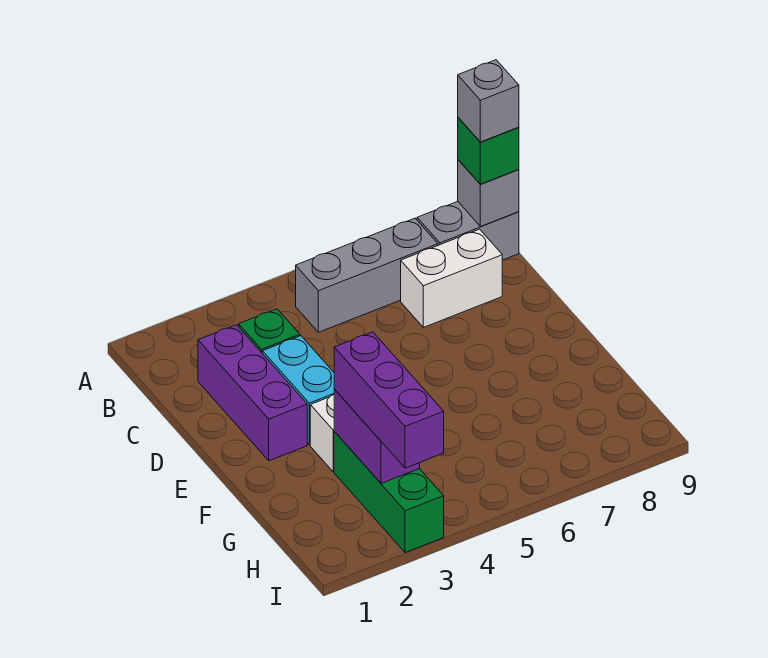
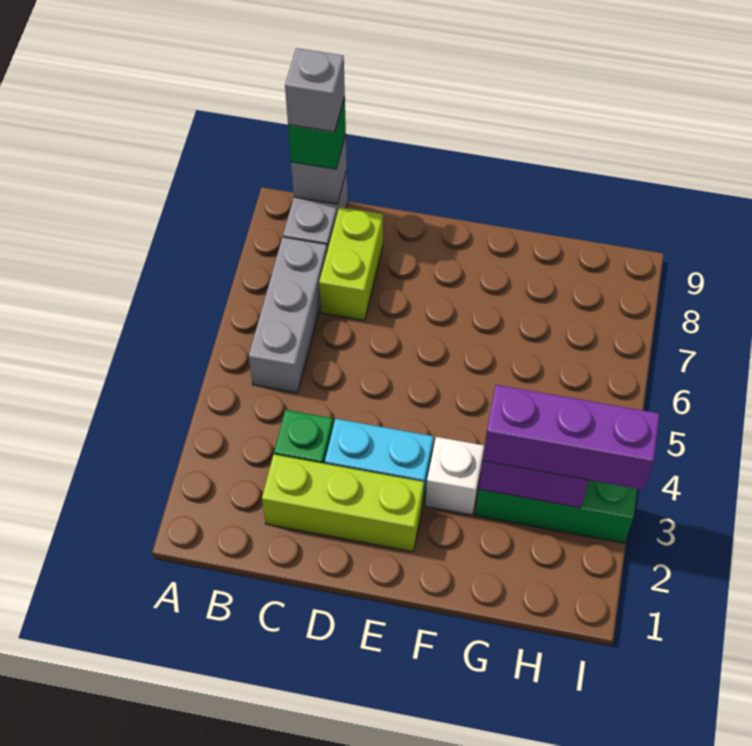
purple 1x3 brick [198,325,307,461] -> lime 1x3 brick [262,455,424,552]
white 1x2 brick [401,229,502,327] -> lime 1x2 brick [319,207,383,321]

